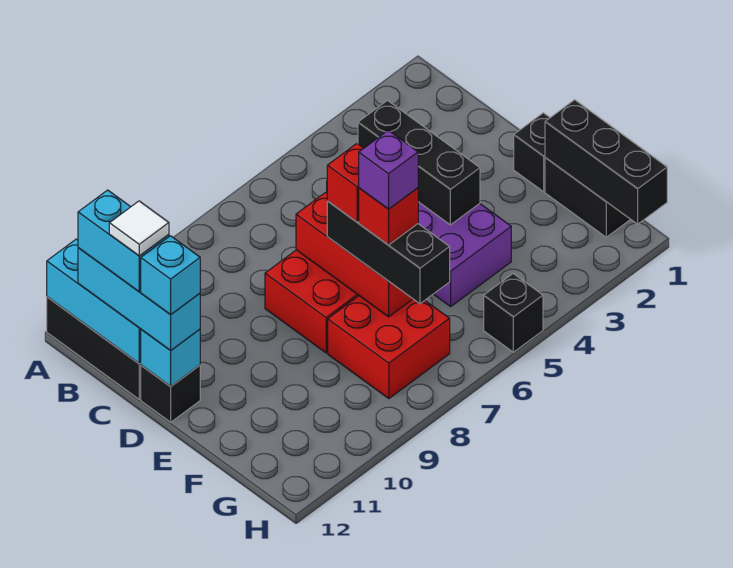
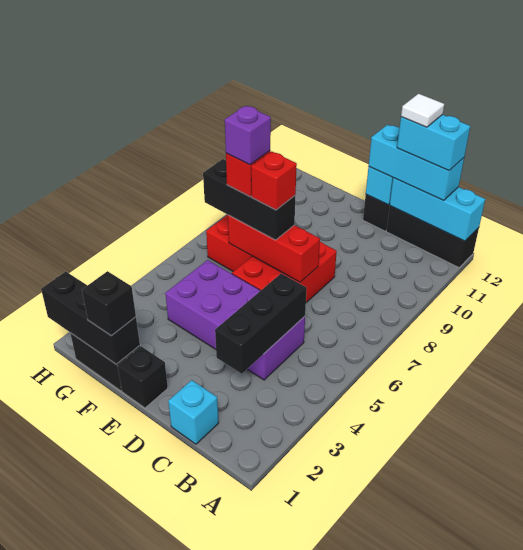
black 1x3 brick [358,100,480,225] -> black 1x3 brick turned to [215,273,307,374]
cyan 1x1 brick [141,236,200,315] -> cyan 1x1 brick moved to [168,380,219,444]
black 1x1 brick [484,274,543,352] -> black 1x1 brick moved to [82,271,136,336]

